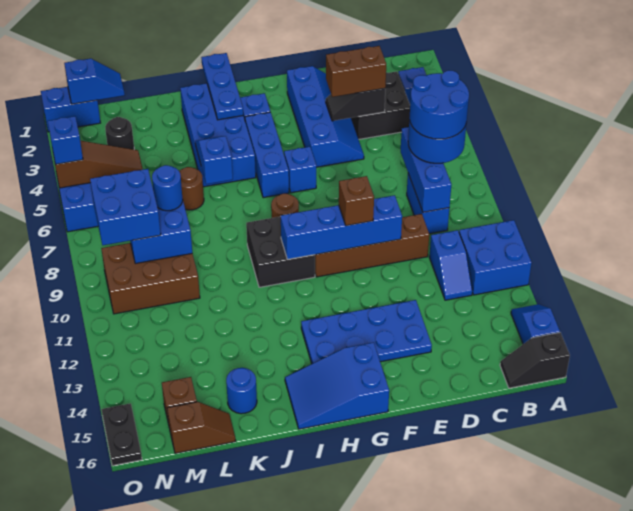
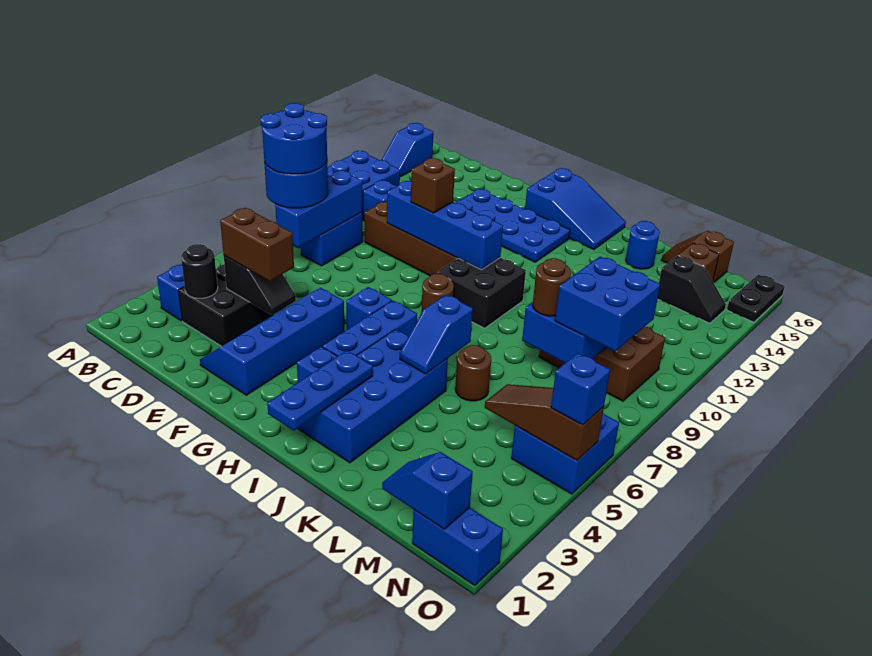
black 1x2 slope [500,333,570,388] -> black 1x2 slope moved to [658,255,726,323]
blue 1x1 round brick [152,165,183,211] -> brown 1x1 round brick [533,258,571,316]
black 1x1 round brick [105,117,134,150] -> black 1x1 round brick moved to [181,244,218,298]

